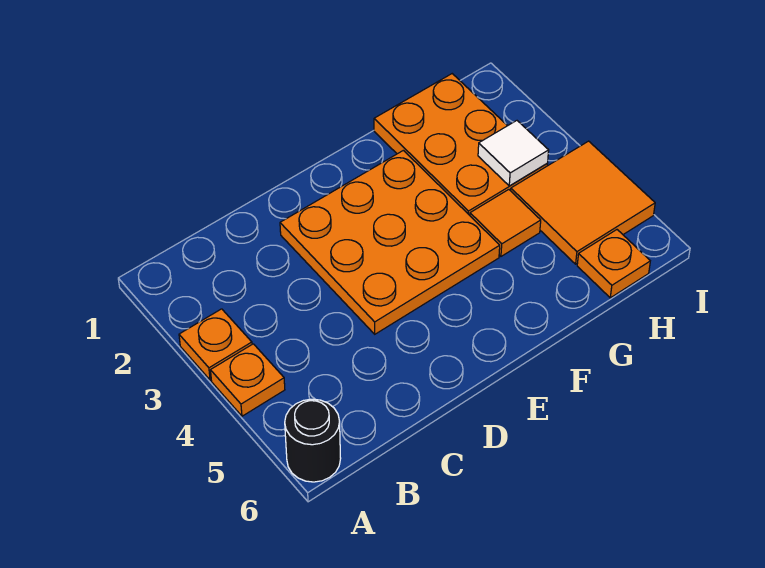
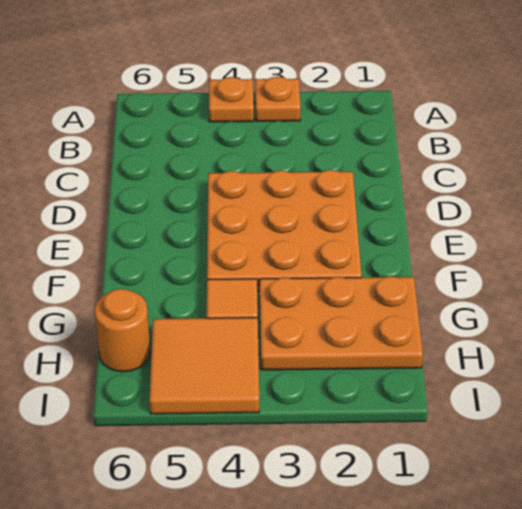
black 1x1 round brick [285,399,341,482] -> none
white 1x1 tile [478,121,549,186] -> none
orange 1x1 plate [577,230,650,298] -> orange 1x1 round brick [95,289,150,372]

